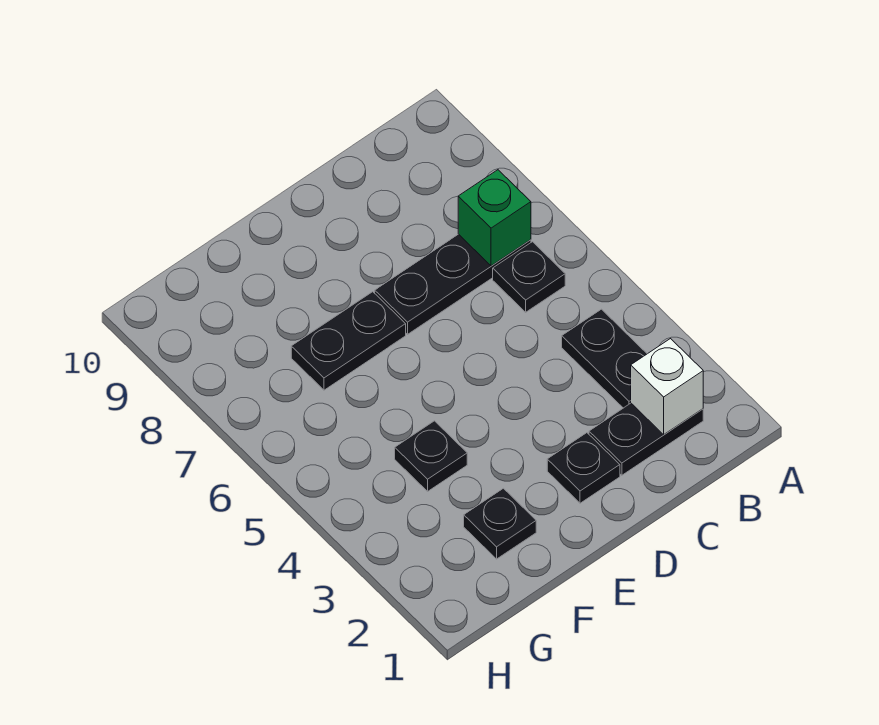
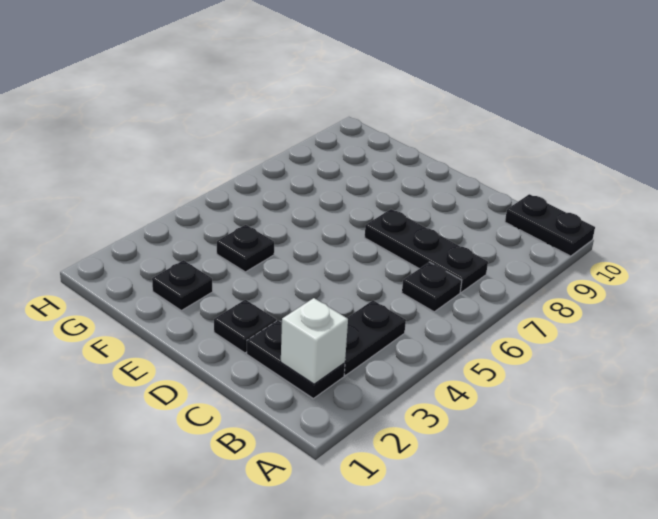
green 1x1 brick [458,170,531,266] -> none
black 1x2 plate [291,292,406,390] -> black 1x2 plate moved to [505,194,595,256]

